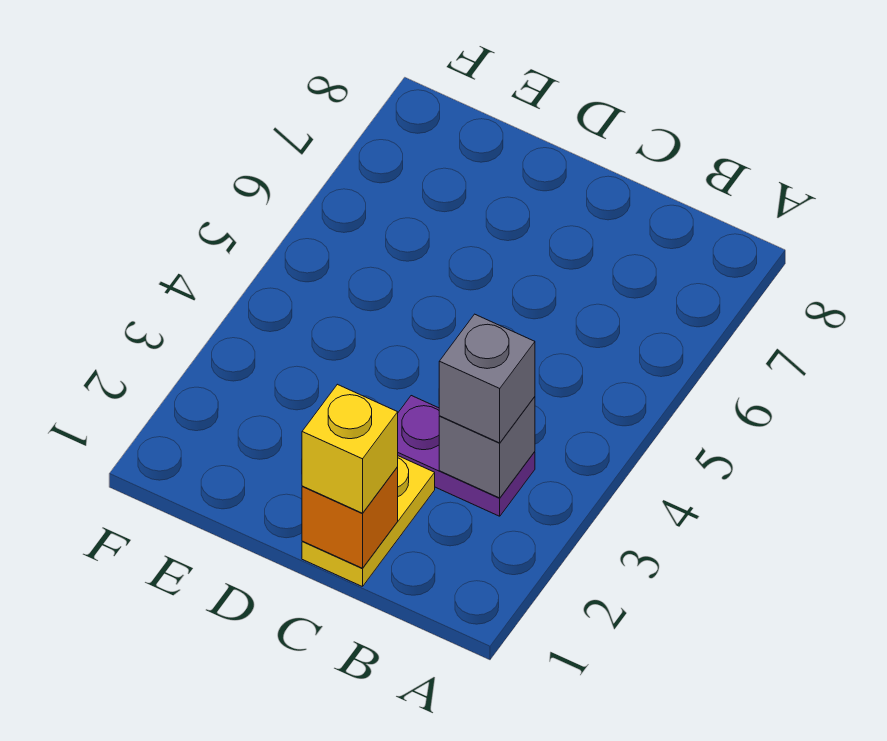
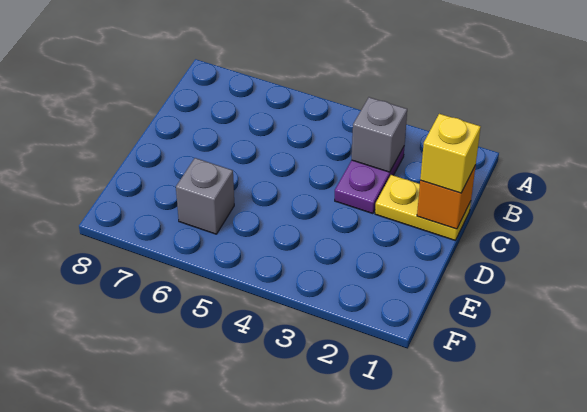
grey 1x1 brick [439,314,535,443] -> grey 1x1 brick moved to [176,158,234,234]

